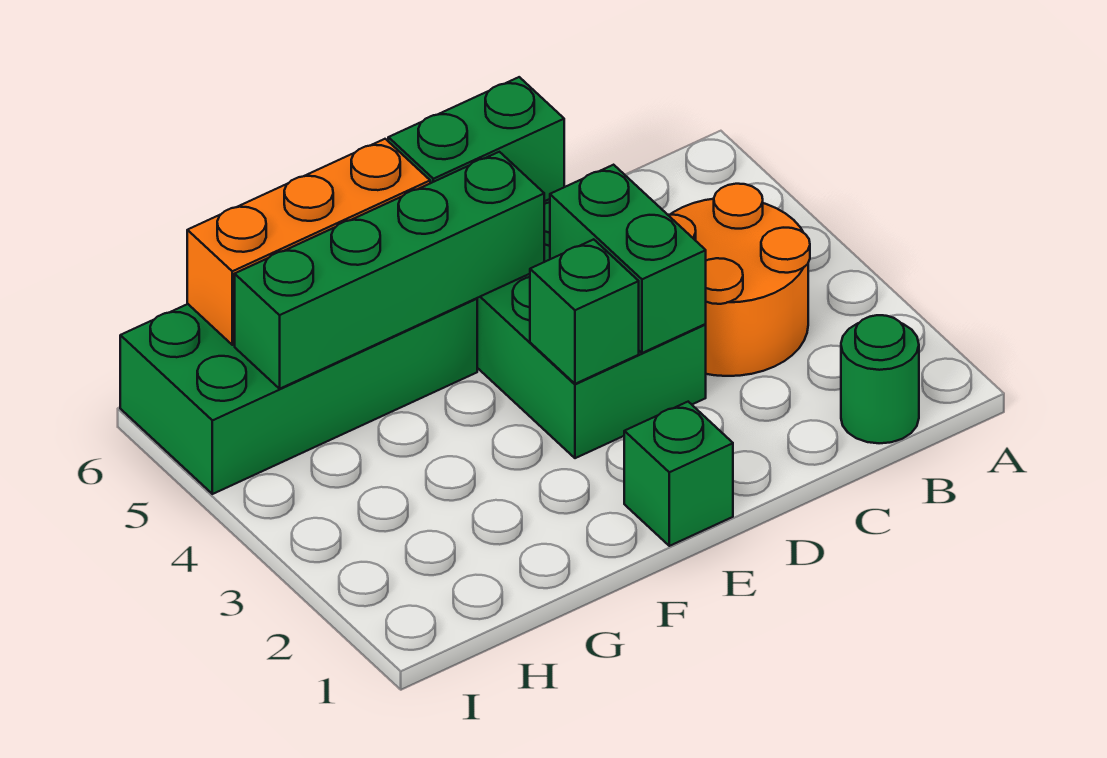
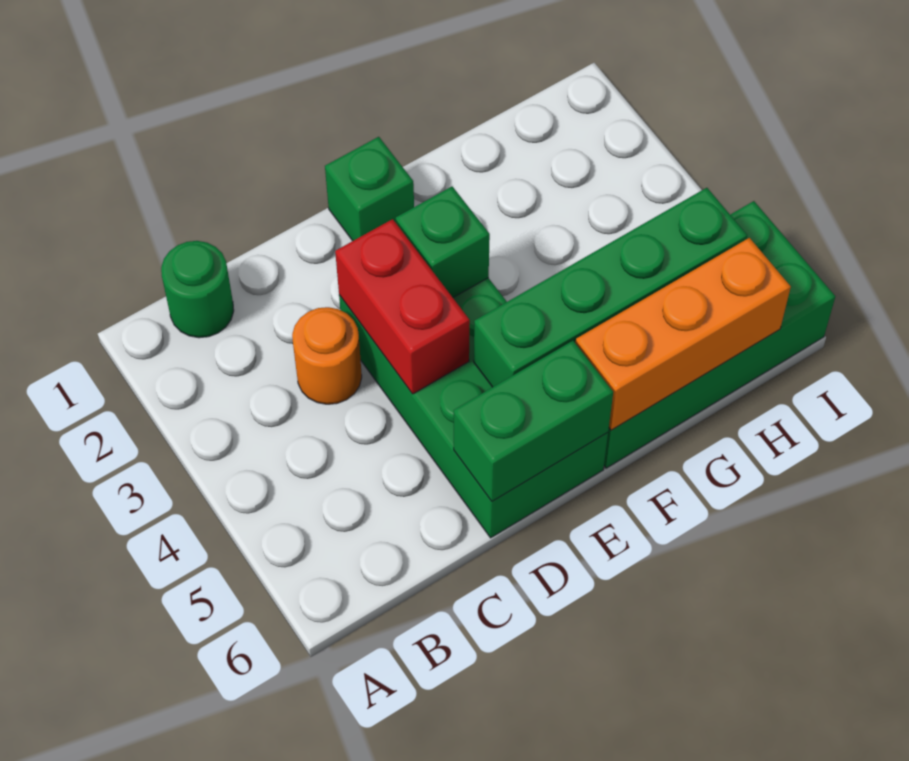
orange 2x2 round brick [668,184,810,376] -> orange 1x1 round brick [292,307,362,404]
green 1x2 brick [550,165,706,353] -> red 1x2 brick [335,219,470,394]

